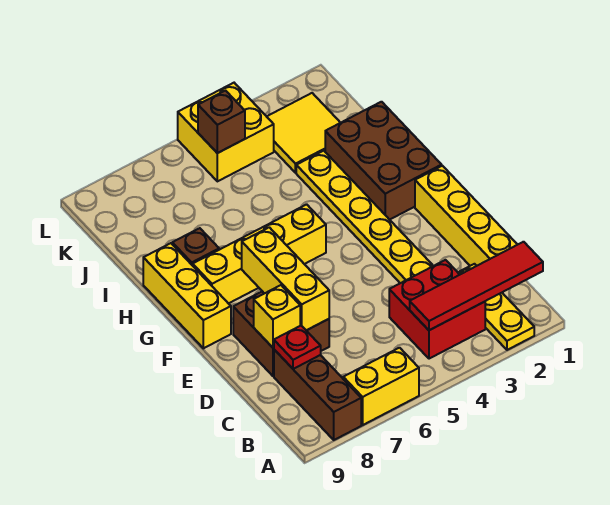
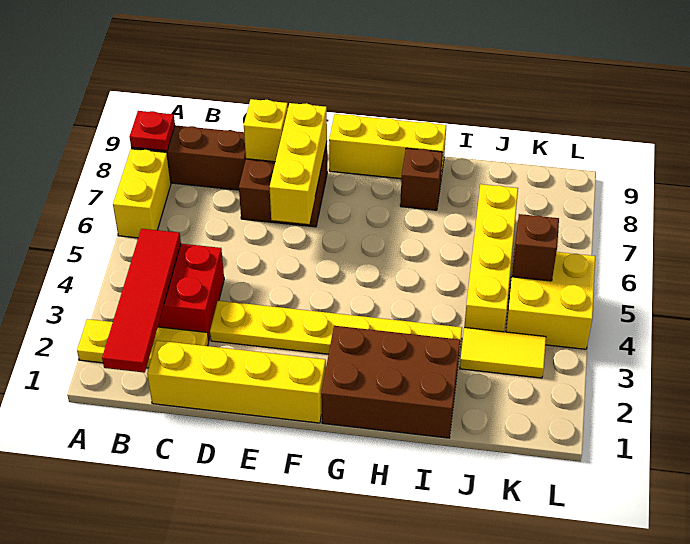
red 1x1 plate [274,326,321,369] -> red 1x1 plate moved to [129,111,175,151]
yellow 1x3 brick [242,227,329,330] -> yellow 1x3 brick turned to [270,103,327,224]
yellow 1x4 brick [193,204,326,304] -> yellow 1x4 brick moved to [464,184,518,332]
yellow 2x2 tile [267,93,340,173] -> yellow 1x2 tile [460,328,546,378]

